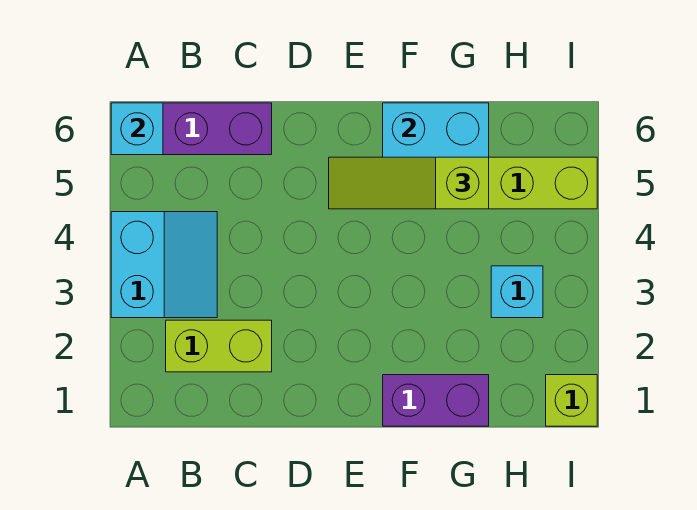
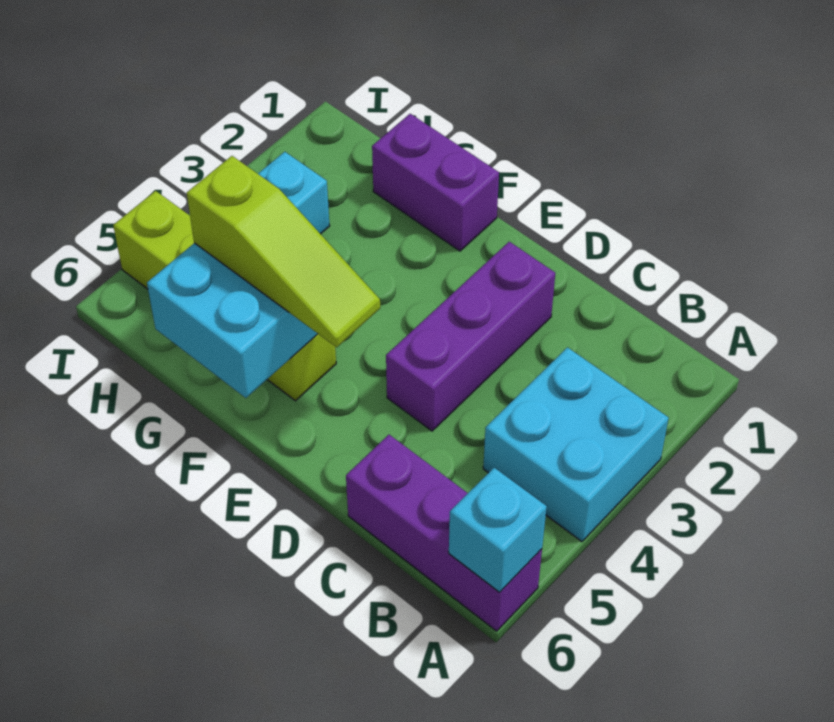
cyan 2x2 slope [111,212,217,318] -> cyan 2x2 brick [483,348,669,541]
lime 1x2 brick [166,320,272,372] -> none
none -> purple 1x3 brick [386,242,555,431]
lime 1x1 brick [546,375,597,426] -> none

